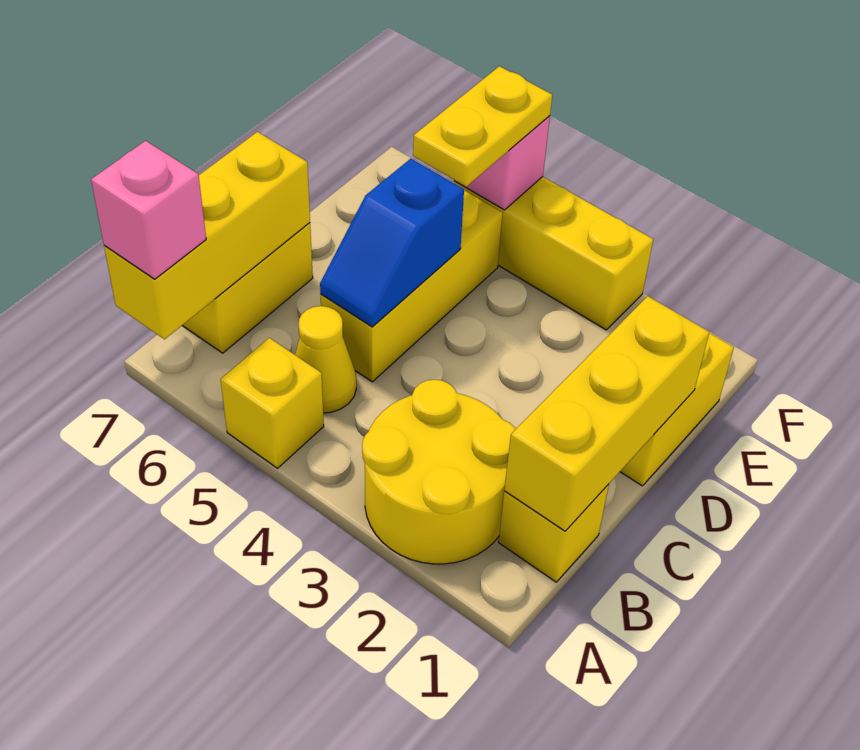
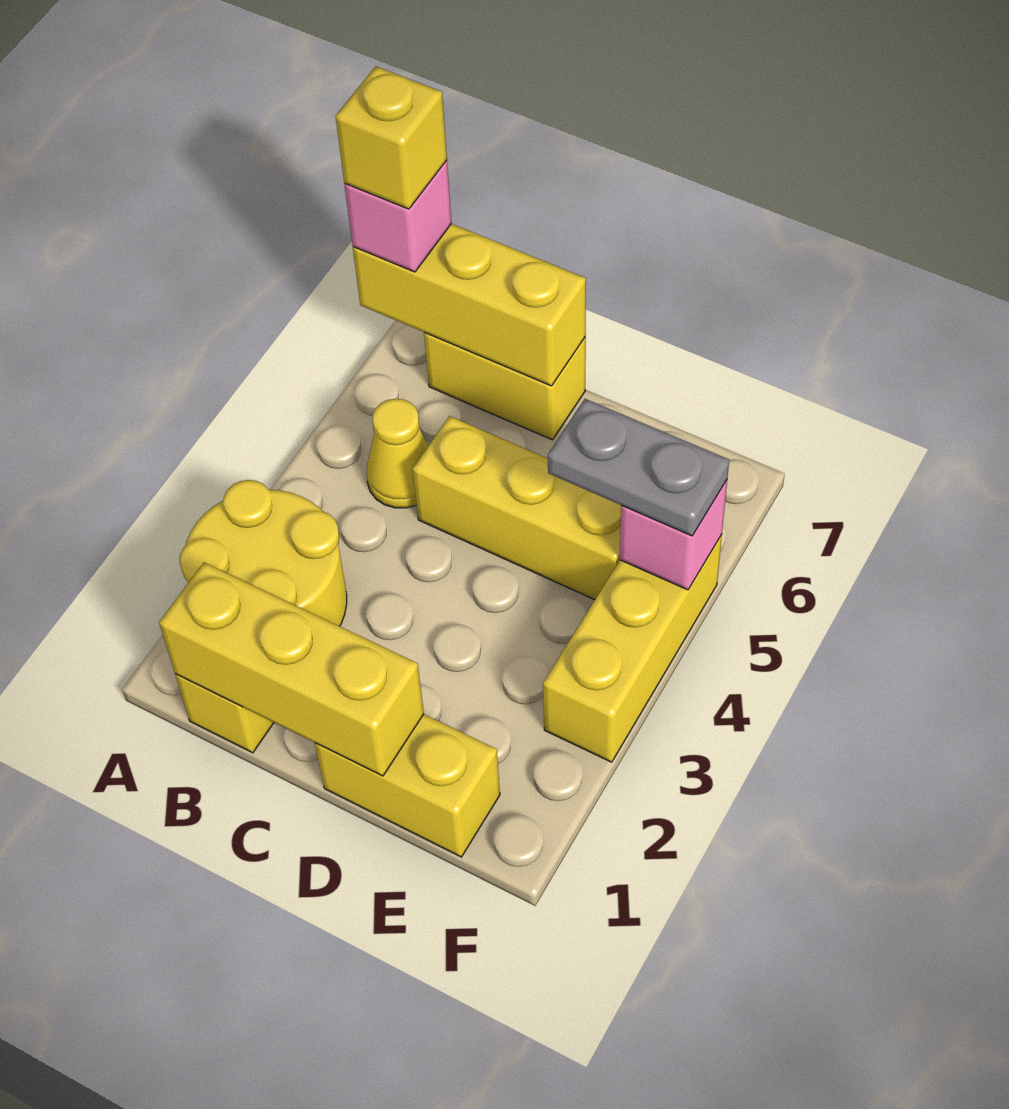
yellow 1x1 brick [221,338,324,468] -> yellow 1x1 brick moved to [336,66,447,209]
blue 1x2 slope [320,159,464,327] -> none
yellow 1x2 plate [413,66,552,186] -> grey 1x2 plate [548,399,729,536]

